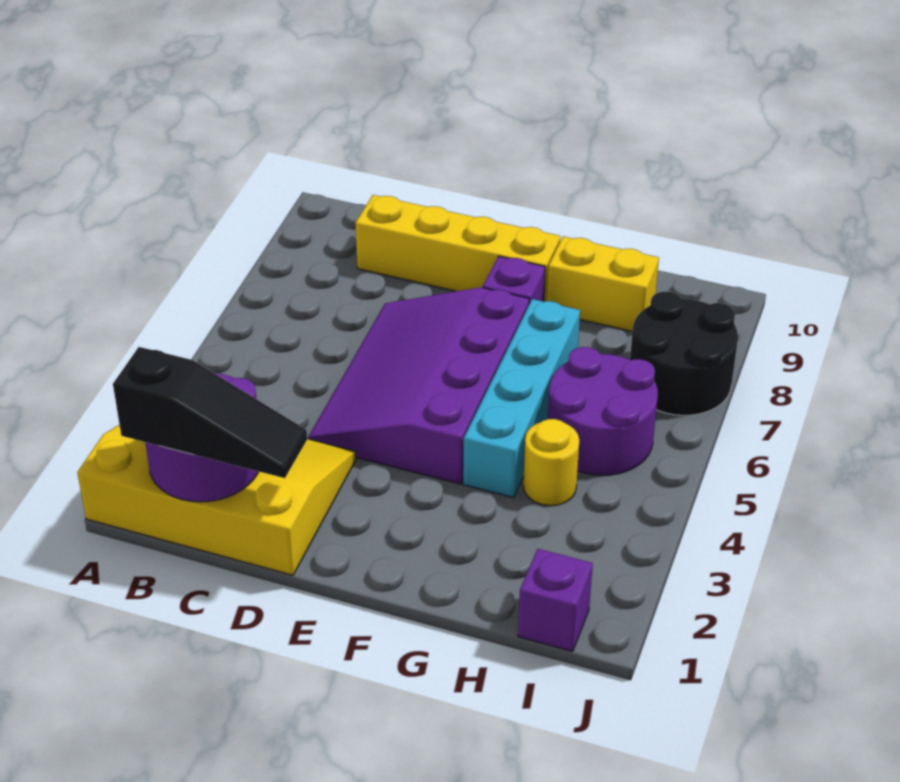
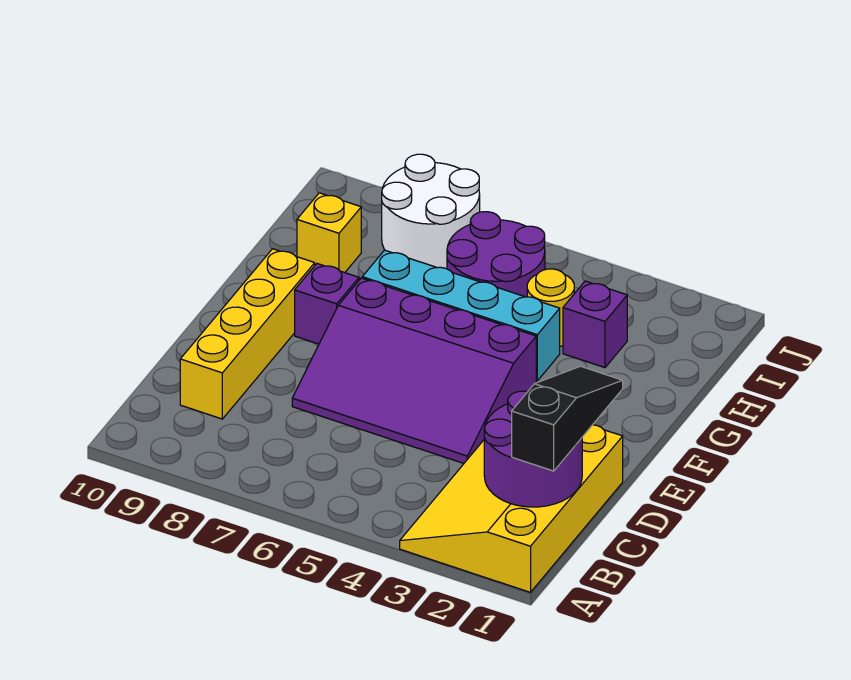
yellow 1x2 brick [547,236,659,331] -> yellow 1x1 brick [297,193,361,273]
purple 1x1 brick [518,549,593,652] -> purple 1x1 brick moved to [563,281,627,368]
black 2x2 round brick [630,292,738,415] -> white 2x2 round brick [382,154,480,269]

